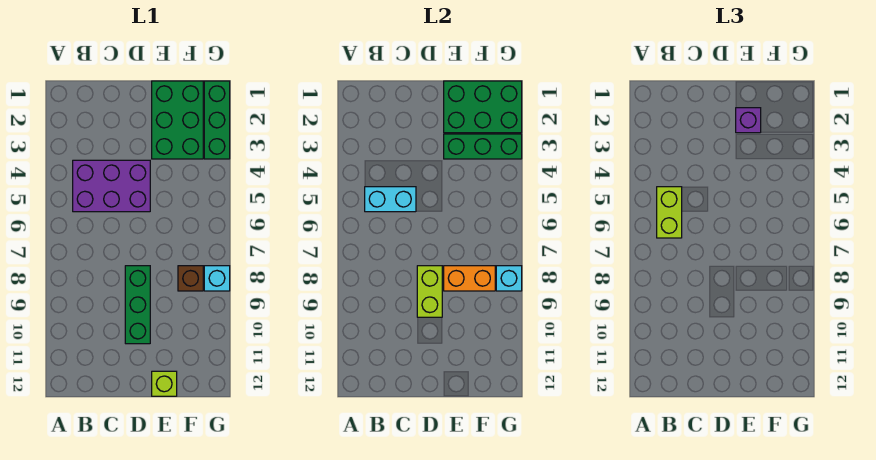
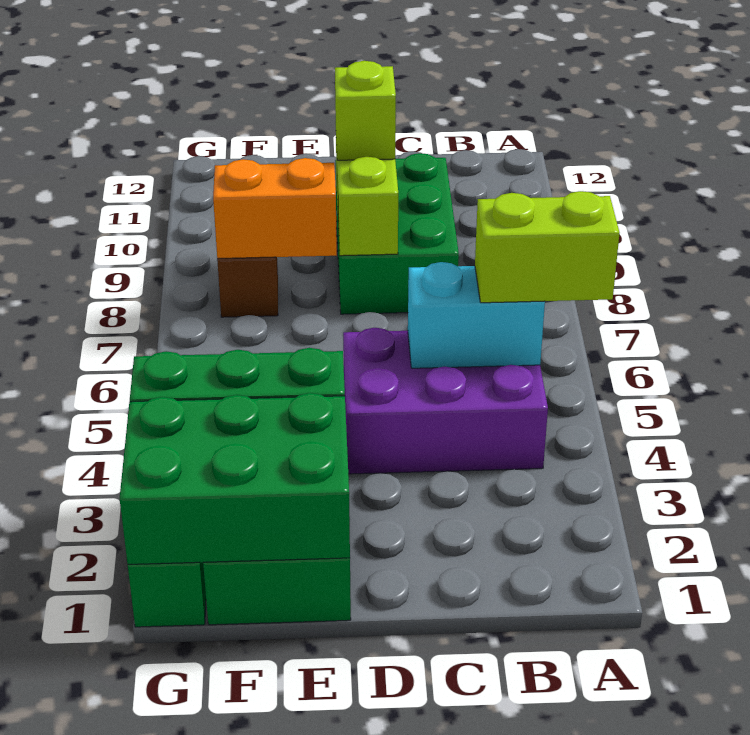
lime 1x2 brick [657,187,682,238] -> lime 1x2 brick turned to [475,191,619,303]
green 1x3 brick [125,266,150,344] -> green 2x3 brick [335,153,459,314]
purple 1x1 brick [736,108,761,133] -> none
lime 1x1 brick [152,371,177,396] -> lime 1x1 brick moved to [335,61,396,160]
cyan 1x1 brick [204,266,230,291] -> none
cyan 1x1 brick [496,266,522,291] -> none

